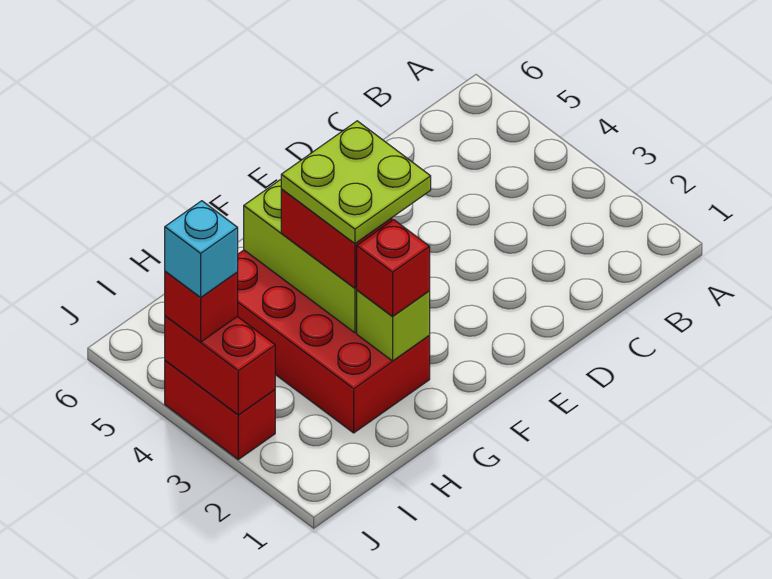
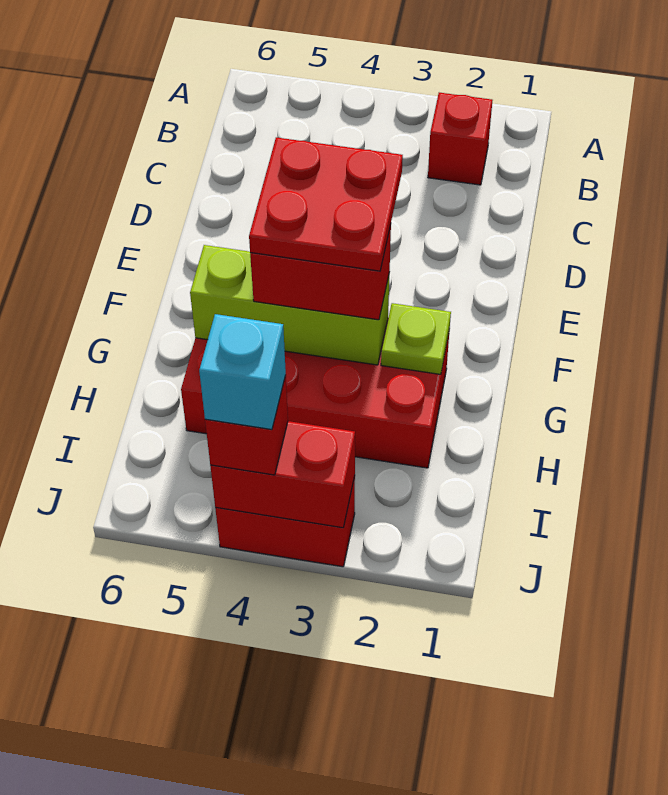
lime 2x2 plate [281,121,431,243] -> red 2x2 plate [249,137,403,271]
lime 1x1 brick [357,290,430,361] -> lime 1x1 plate [381,303,451,374]
red 1x1 brick [357,220,430,316] -> red 1x1 brick moved to [428,93,492,185]

